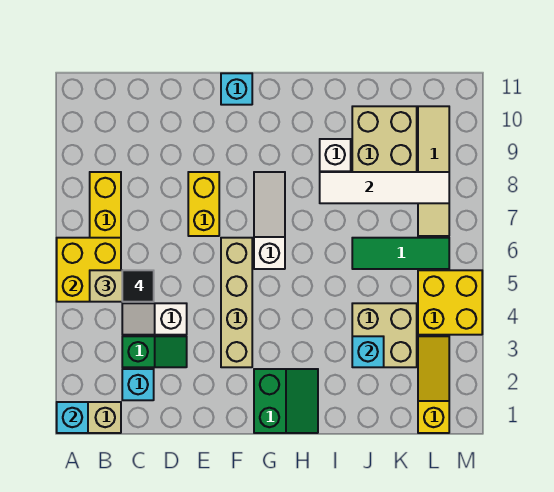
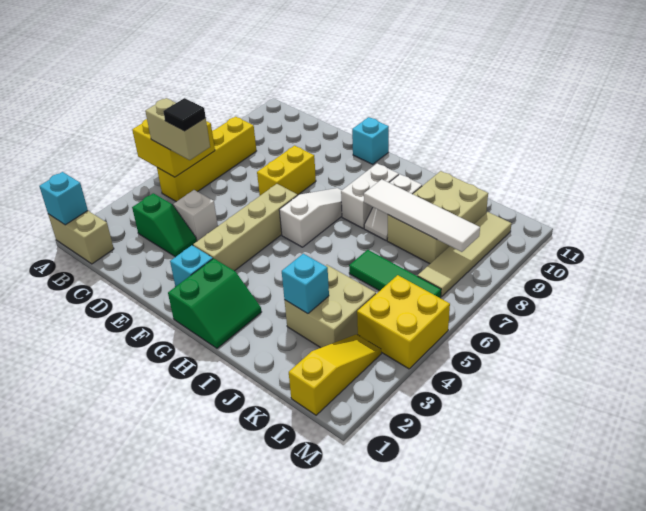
cyan 1x1 brick [122,369,154,400] -> cyan 1x1 brick moved to [170,245,213,287]
none -> white 1x2 brick [341,163,399,228]

